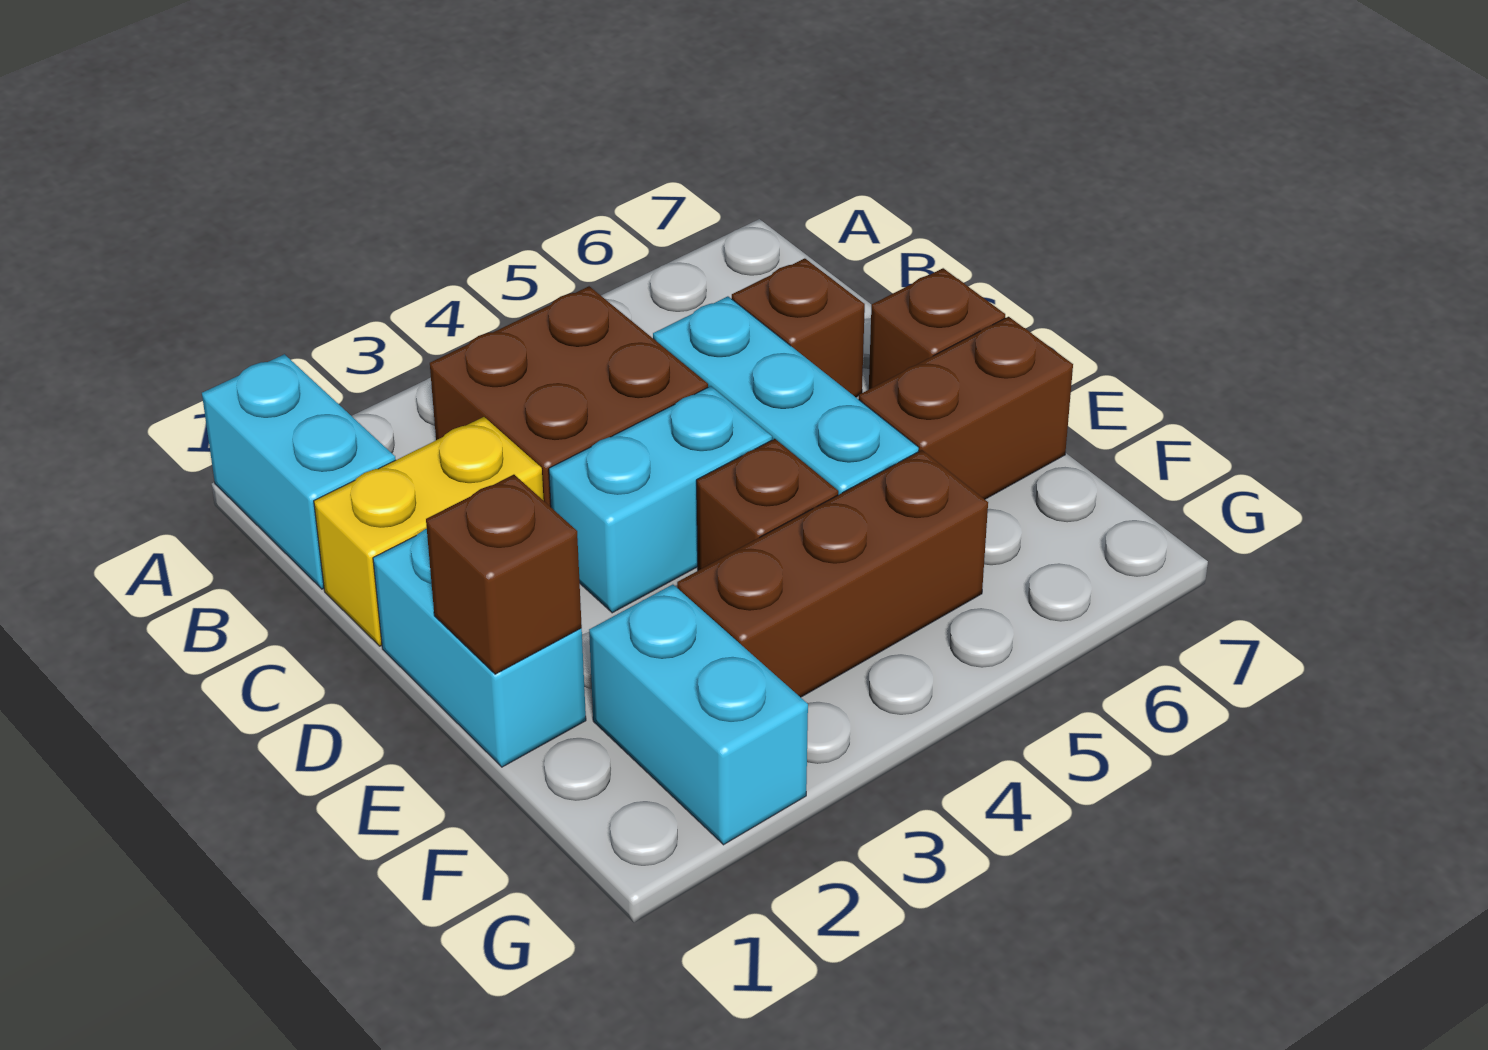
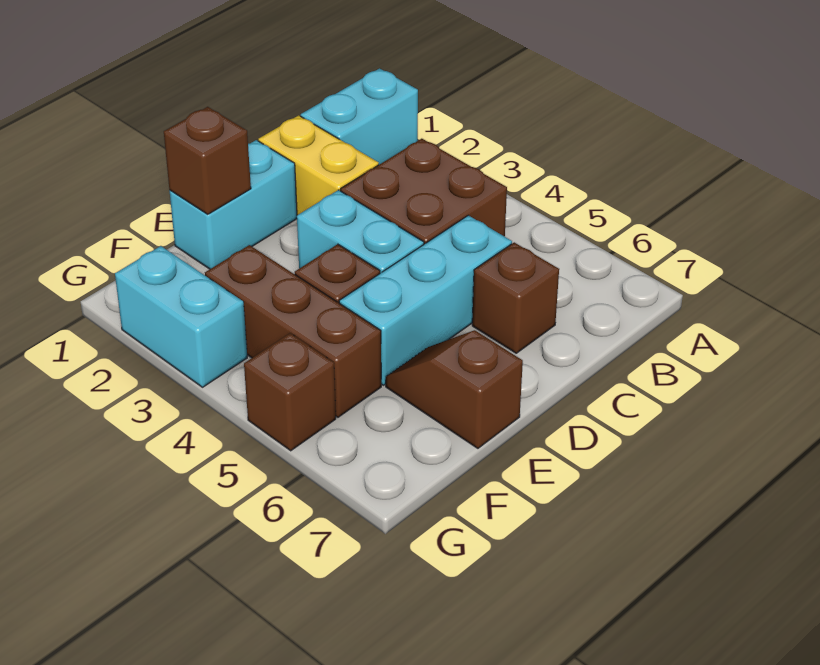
brown 1x1 brick [869,268,1005,389] -> brown 1x1 brick moved to [244,333,336,451]
brown 1x2 brick [859,317,1073,499] -> brown 1x2 slope [386,330,523,448]
cyan 1x2 brick [589,585,808,845] -> cyan 1x2 brick turned to [115,246,247,387]

